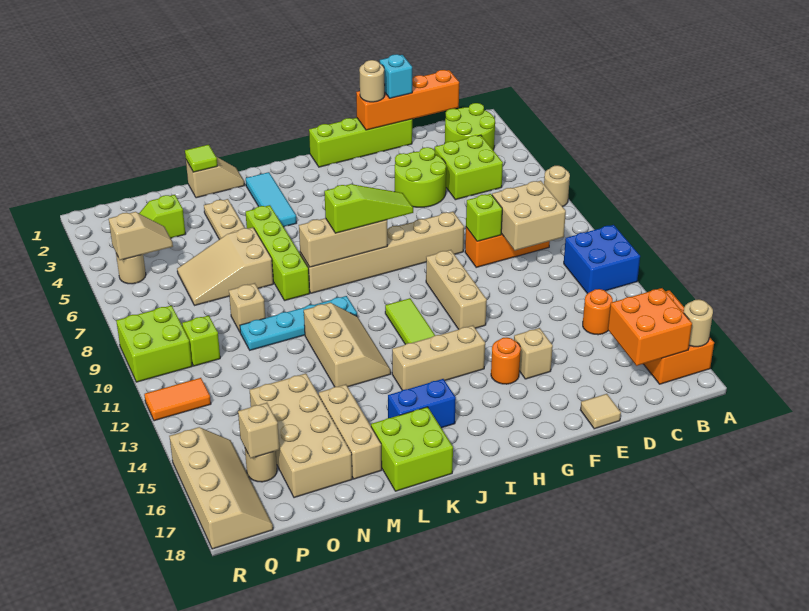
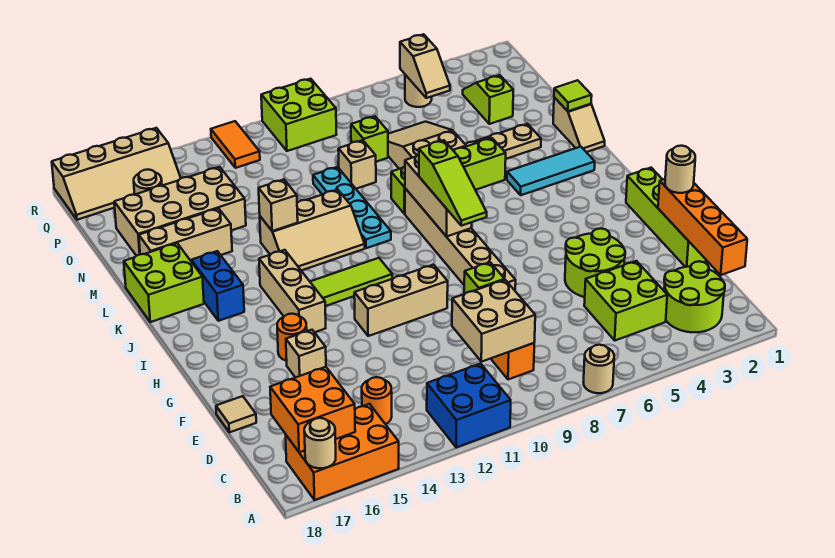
cyan 1x1 brick [380,54,412,98] -> none
lime 1x1 brick [182,316,220,366] -> lime 1x1 brick moved to [351,116,388,162]
tan 1x1 brick [238,403,280,458] -> tan 1x1 brick moved to [259,180,298,231]

